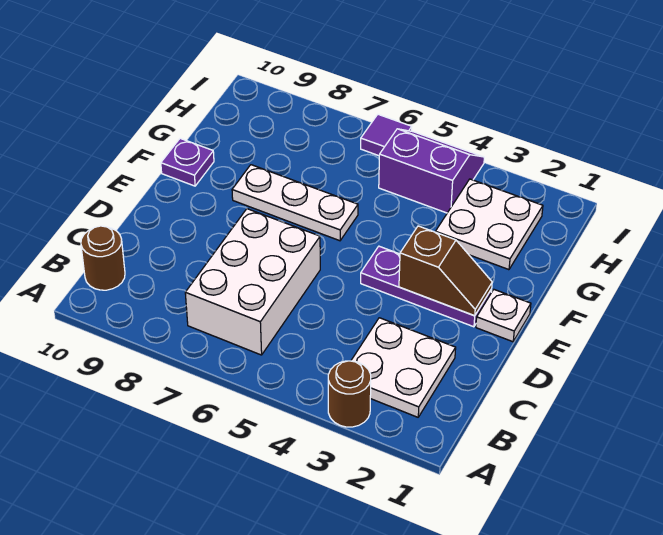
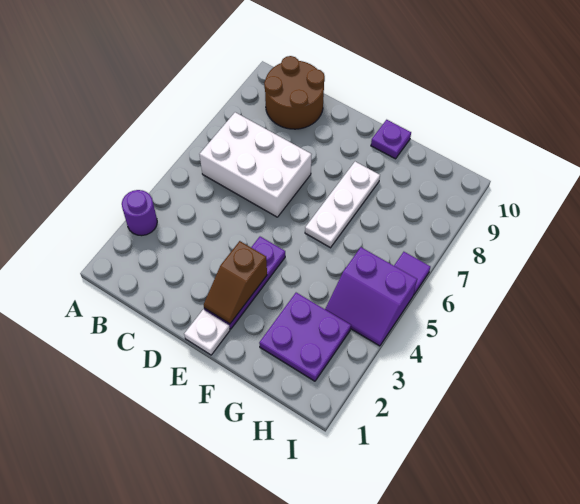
brown 1x1 round brick [328,361,371,427] -> purple 1x1 round brick [122,190,157,236]
white 2x2 plate [351,318,456,417] -> none
brown 1x1 round brick [81,226,125,290] -> brown 2x2 round brick [264,56,325,129]
white 2x2 plate [435,179,543,270] -> purple 2x2 plate [259,293,351,381]
purple 2x2 slope [379,129,484,213] -> purple 2x2 slope turned to [325,247,417,346]

